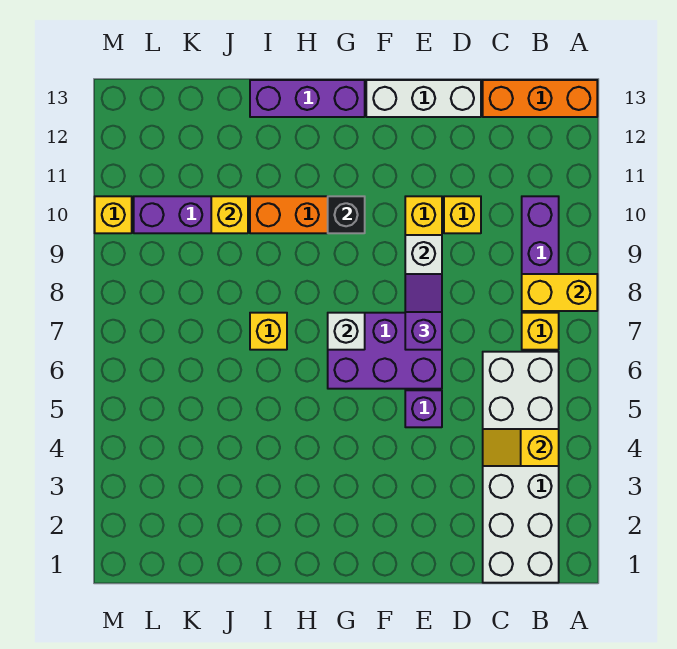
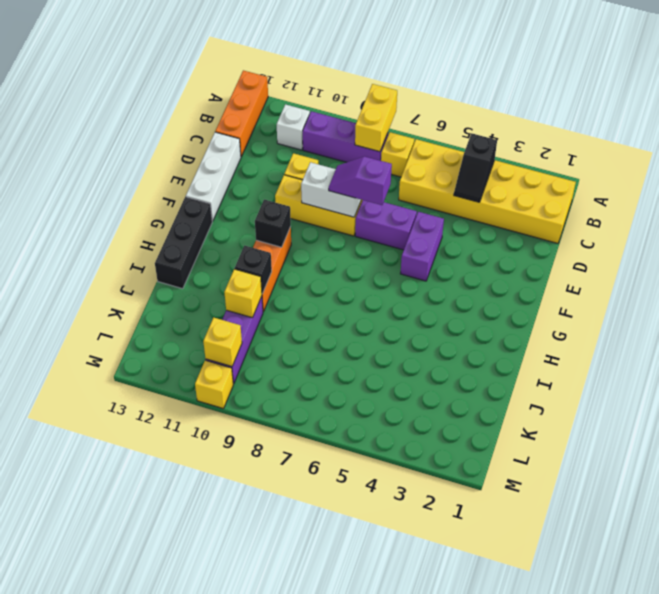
white 2x6 brick [483,352,559,583] -> yellow 2x6 brick [399,139,576,243]
yellow 1x2 slope [483,429,559,466] -> black 1x2 slope [454,133,497,202]
purple 1x1 brick [405,390,442,427] -> purple 1x2 brick [400,212,444,281]
purple 2x3 brick [328,313,442,389] -> purple 1x2 brick [355,200,417,250]
white 1x1 brick [328,313,365,350] -> white 1x1 brick moved to [277,104,310,150]
purple 1x3 brick [250,80,365,117] -> black 1x3 brick [155,197,212,289]
yellow 1x1 brick [250,313,287,350] -> yellow 1x1 brick moved to [203,318,242,367]
none -> black 1x1 brick [235,246,272,294]

